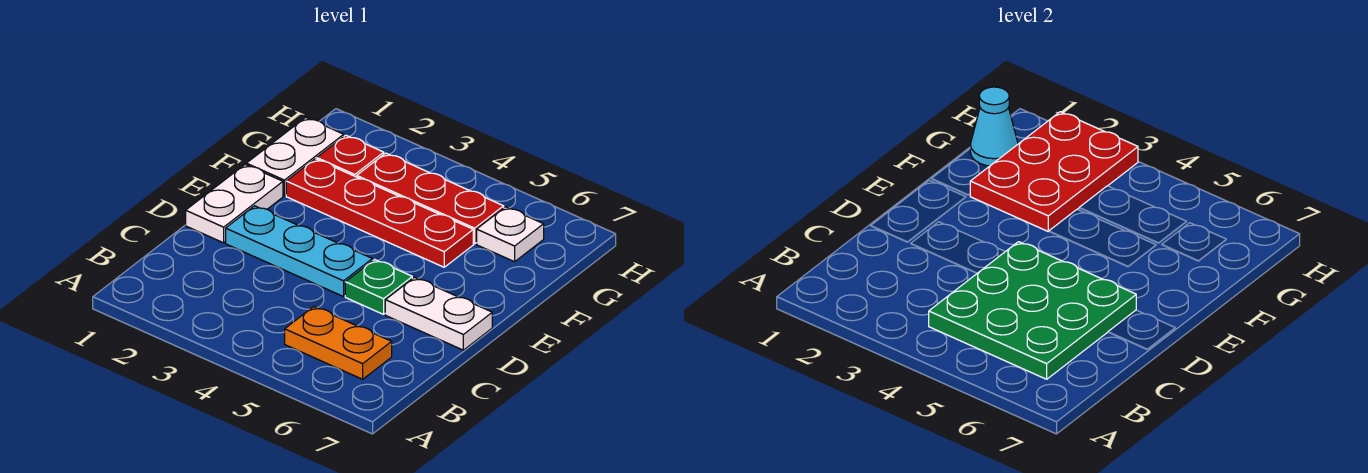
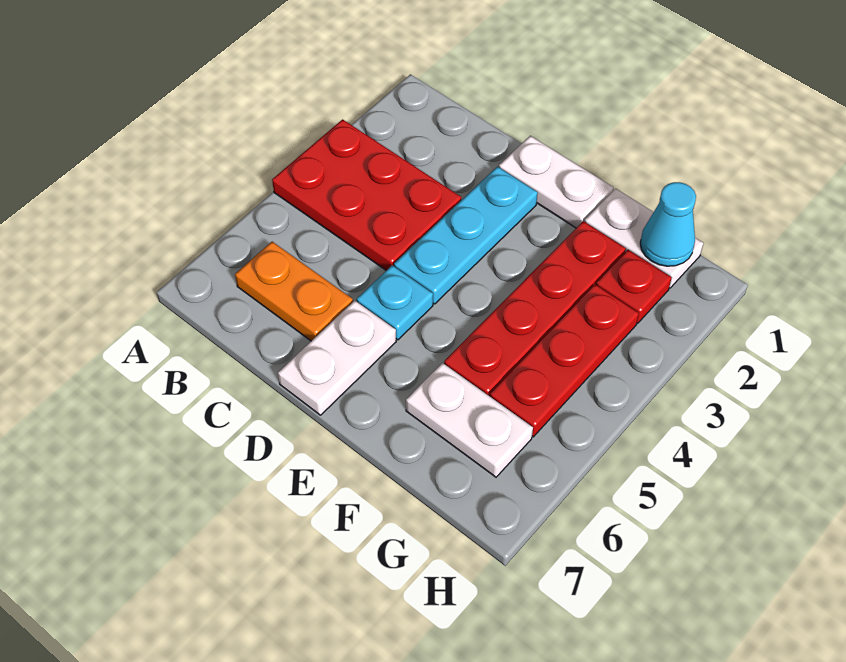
green 3x3 plate [929,242,1136,379] -> none
orange 1x2 plate [285,307,392,379] -> orange 1x2 plate turned to [235,242,353,341]
green 1x1 plate [345,260,412,314] -> cyan 1x1 plate [357,265,433,340]
red 2x3 plate [970,112,1138,231] -> red 2x3 plate moved to [272,119,461,270]
white 1x1 plate [477,207,544,262] -> white 1x2 plate [406,363,533,477]

